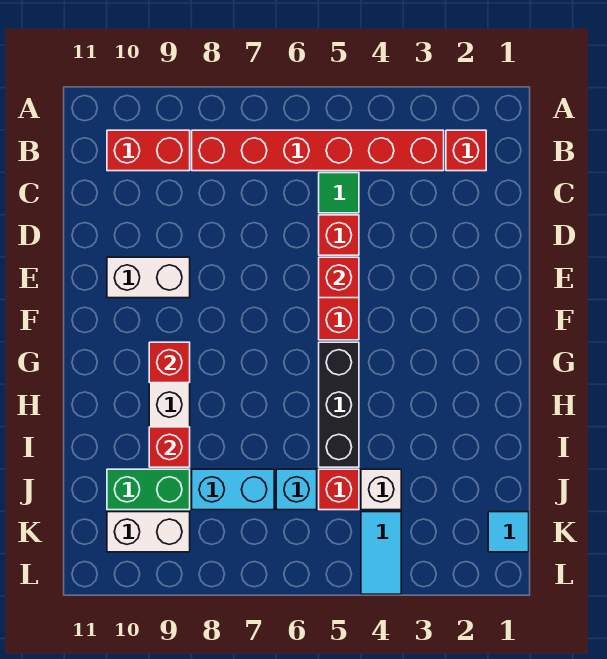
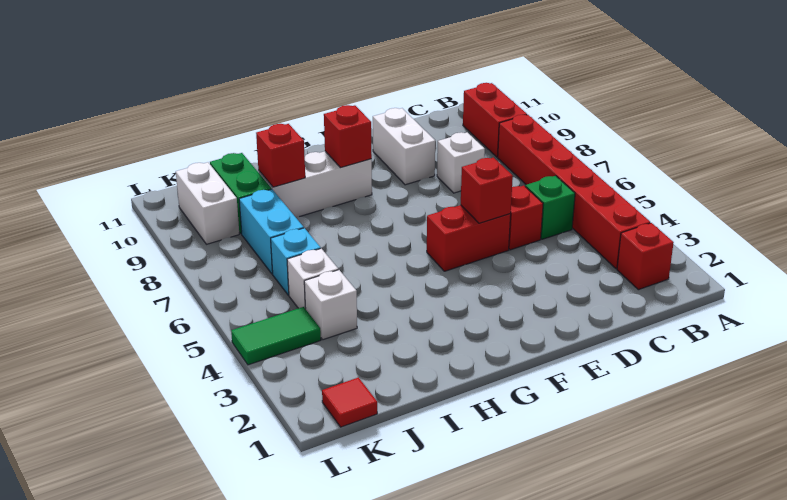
green 1x1 tile [319,173,359,213] -> green 1x1 brick [525,176,575,239]
none -> white 1x1 brick [437,132,485,193]
black 1x3 brick [319,342,359,467] -> none
red 1x1 brick [319,469,359,510] -> white 1x1 brick [287,248,338,309]
cyan 1x1 tile [488,512,529,552] -> red 1x1 tile [322,377,377,427]
cyan 1x2 tile [361,512,401,594] -> green 1x2 tile [231,307,321,365]

